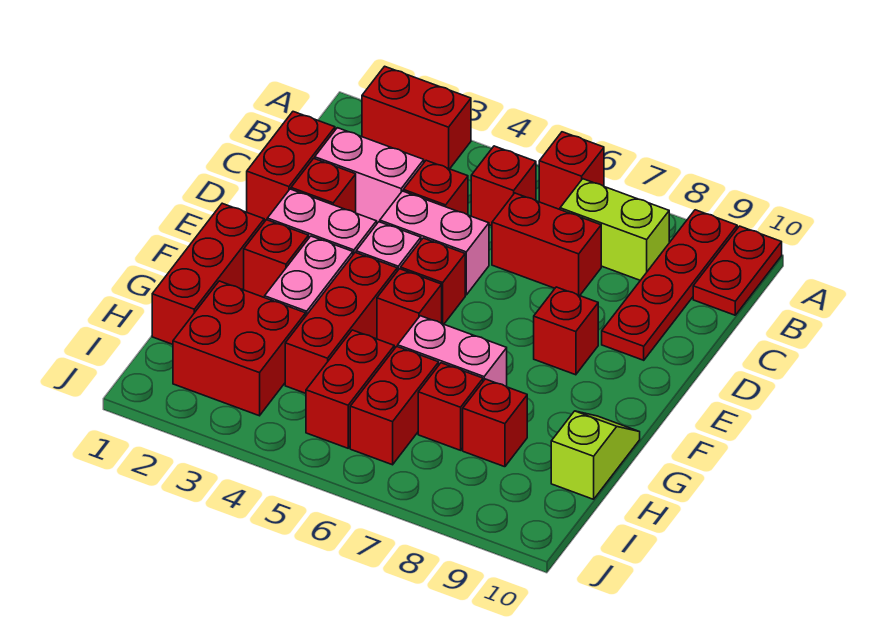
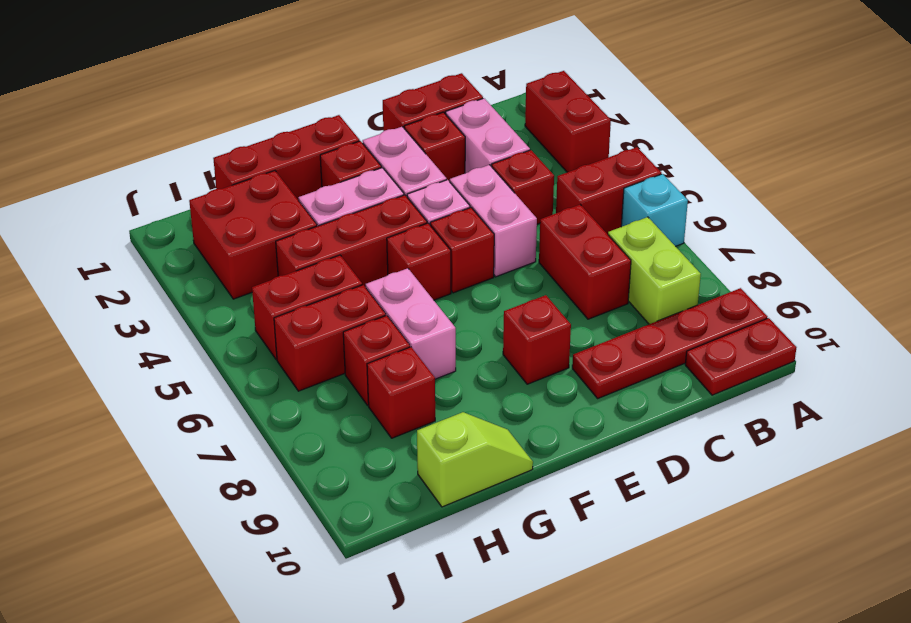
red 1x1 brick [539,132,604,209] -> cyan 1x1 brick [621,174,688,246]
red 1x1 brick [471,146,536,226] -> red 1x2 brick [556,147,661,234]

